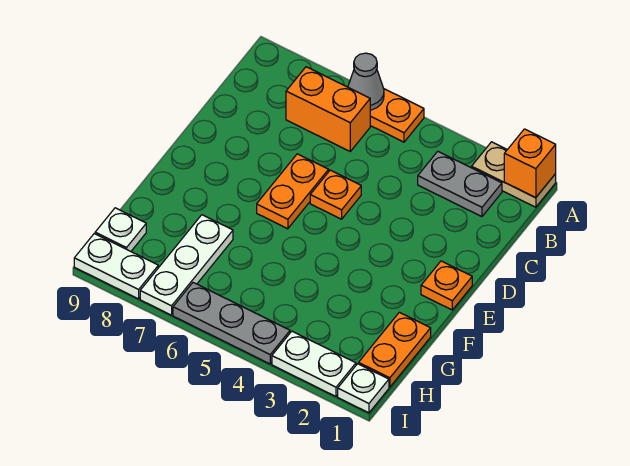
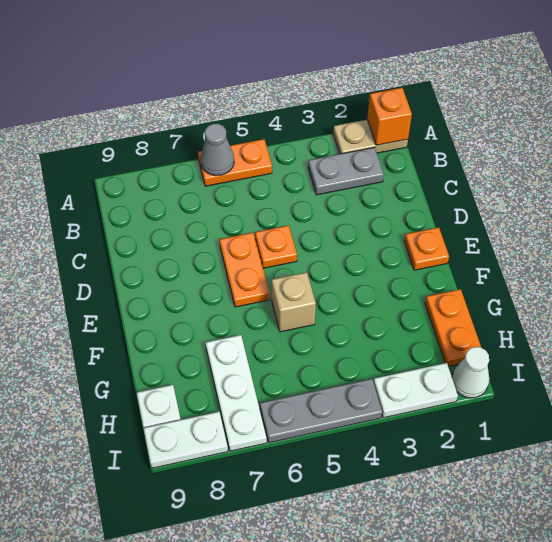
orange 1x2 brick [286,67,370,151] -> none
none -> tan 1x1 brick [272,272,316,332]
white 1x1 plate [338,364,389,413] -> white 1x1 cone [452,347,489,398]

